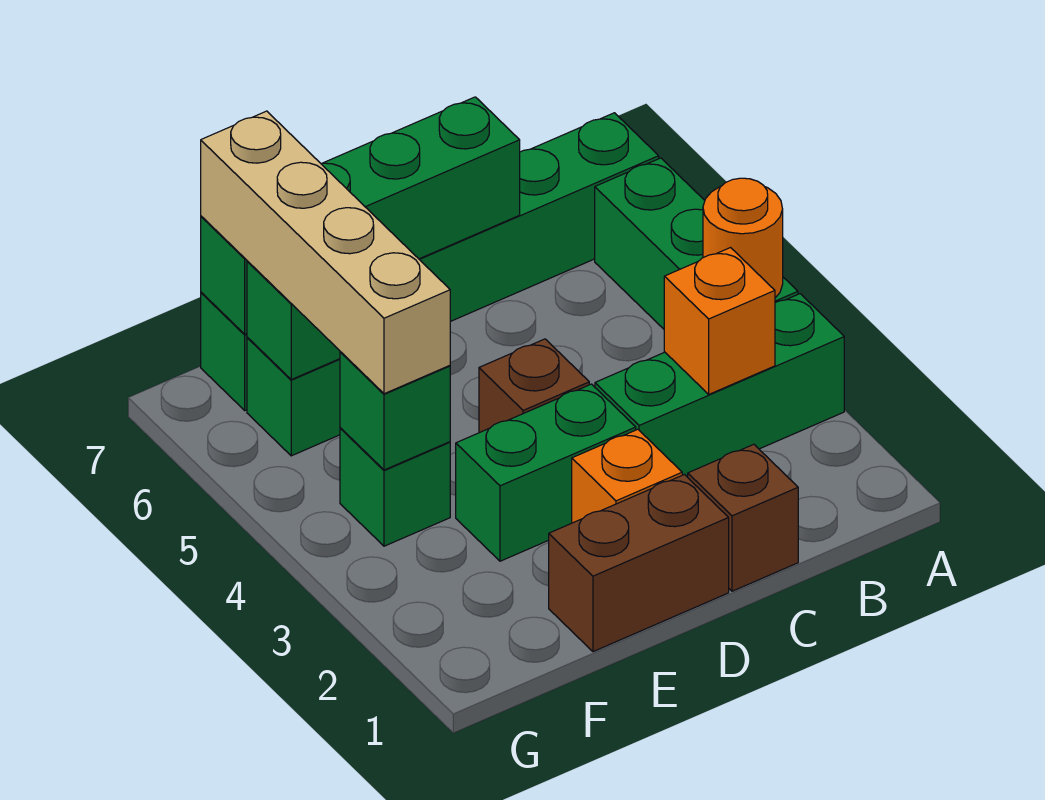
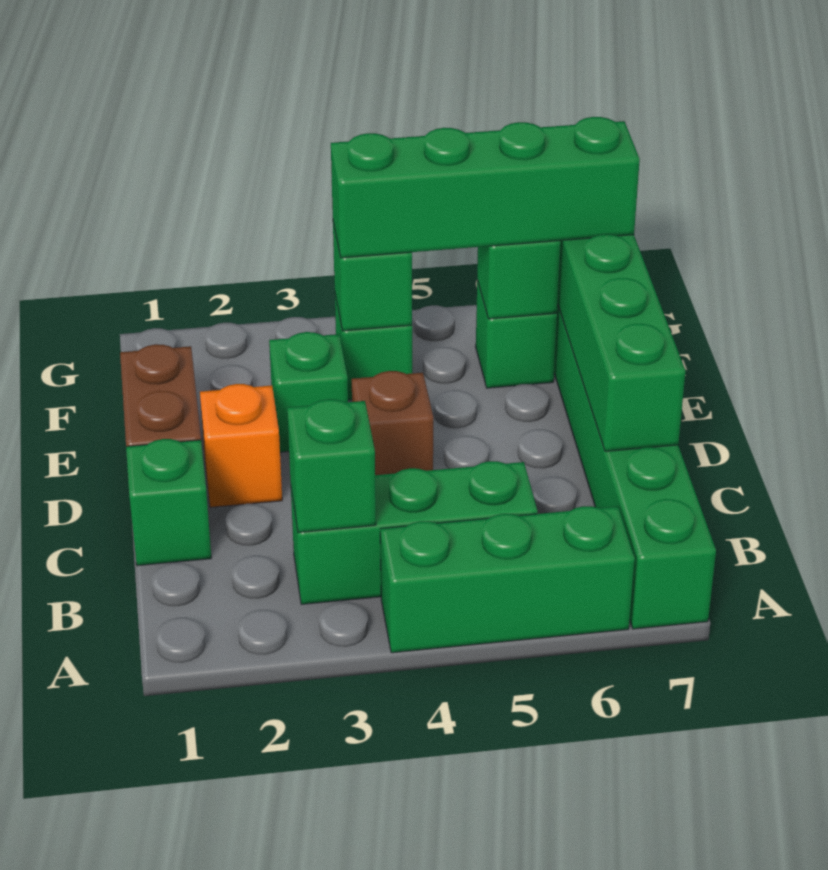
green 1x3 brick [595,294,844,477] -> green 1x3 brick turned to [291,461,538,604]
orange 1x1 round brick [703,178,783,298] -> none
orange 1x1 brick [664,248,775,394] -> green 1x1 brick [287,399,376,532]
brown 1x1 brick [688,444,798,591] -> green 1x1 brick [126,439,211,566]
green 1x2 brick [456,384,636,561] -> green 1x1 brick [269,332,348,452]
tan 1x4 brick [201,111,450,394] -> green 1x4 brick [331,117,640,258]

